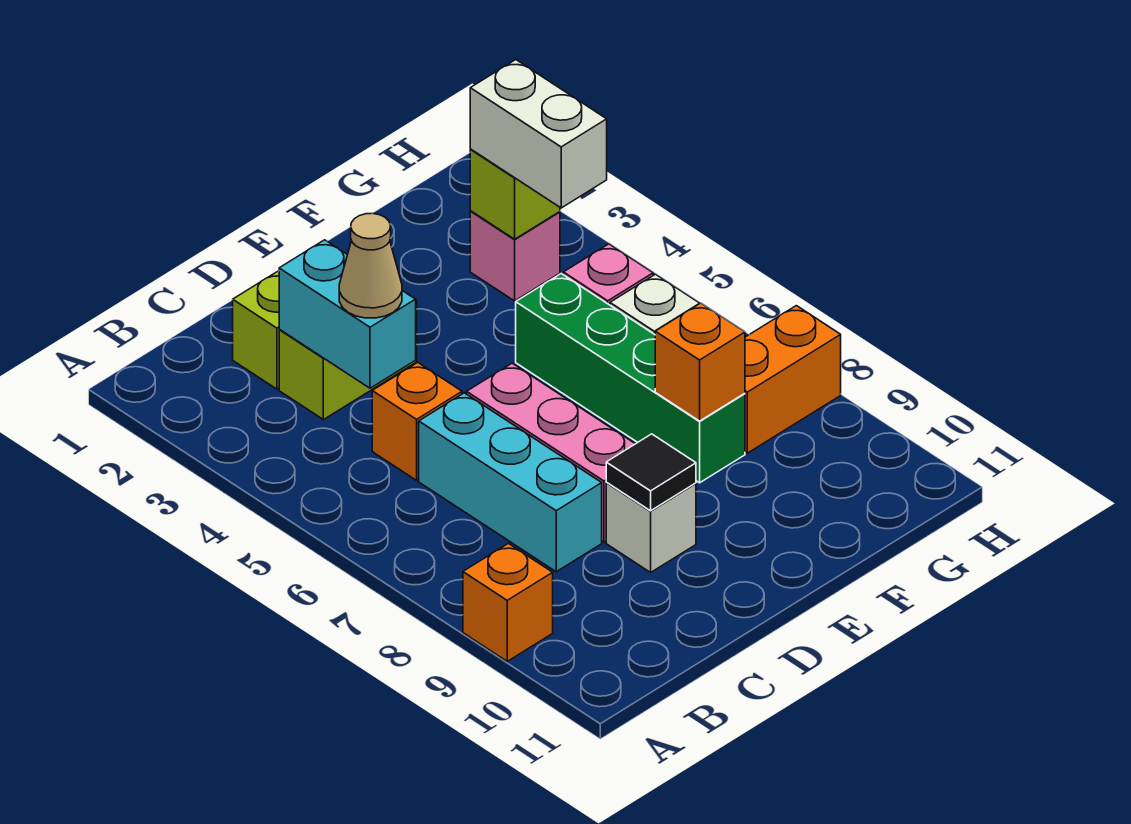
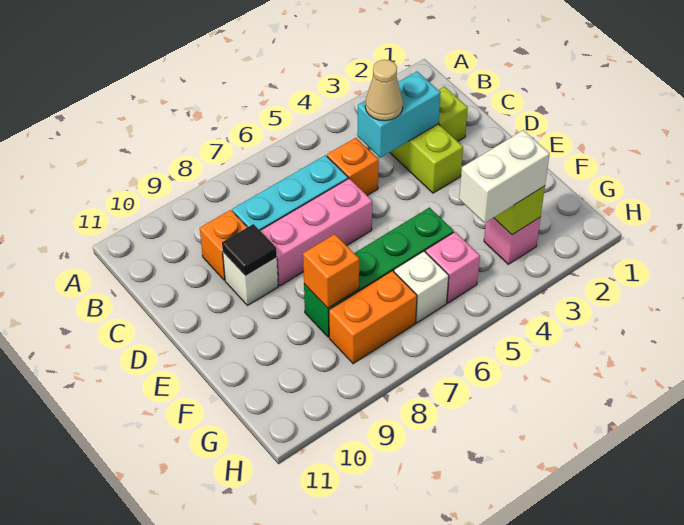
orange 1x1 brick [463,543,553,661] -> orange 1x1 brick moved to [200,210,247,280]
orange 1x2 brick [745,306,841,453] -> orange 1x2 brick turned to [329,271,417,364]

